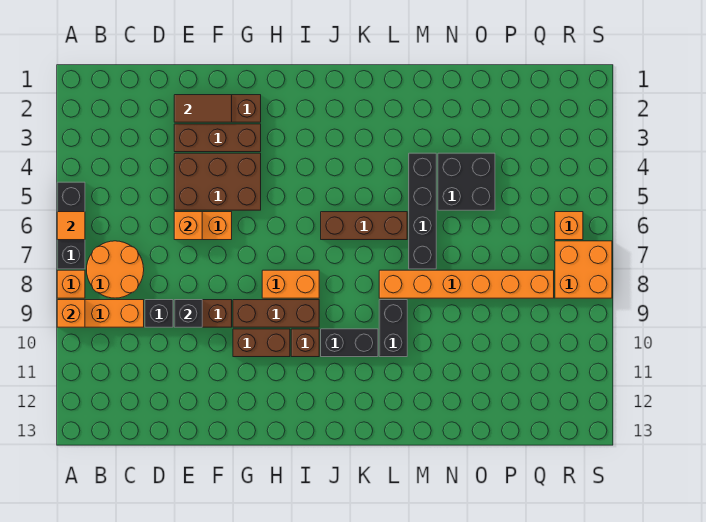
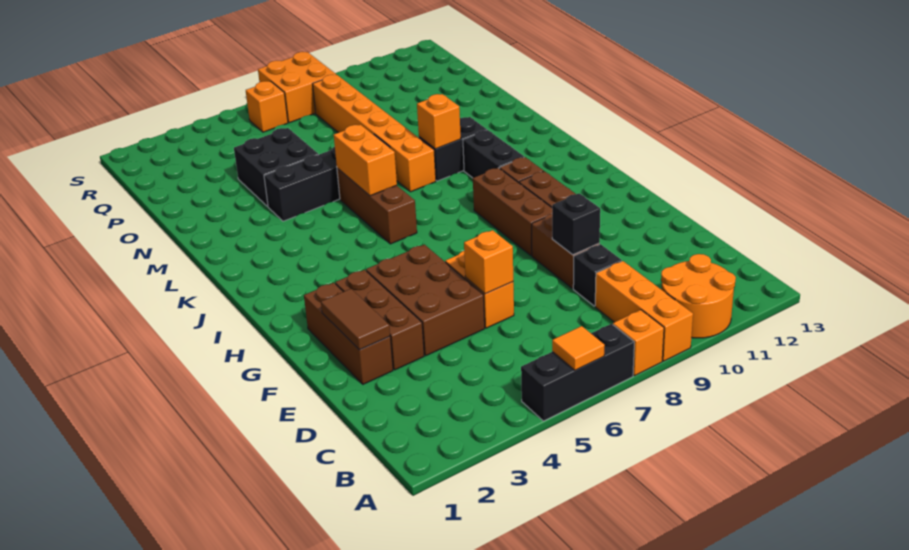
orange 1x1 brick [57,300,85,327] -> orange 1x1 brick moved to [417,94,461,149]
orange 2x2 round brick [87,241,144,298] -> orange 2x2 round brick moved to [661,254,736,338]
orange 1x2 brick [262,270,319,298] -> orange 1x2 brick moved to [334,125,397,196]

